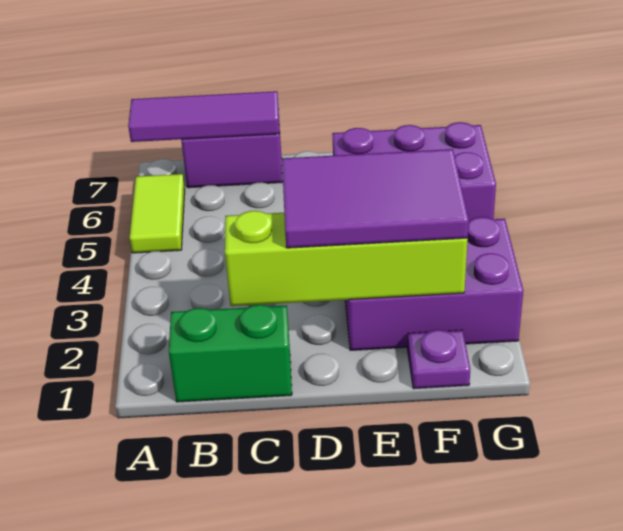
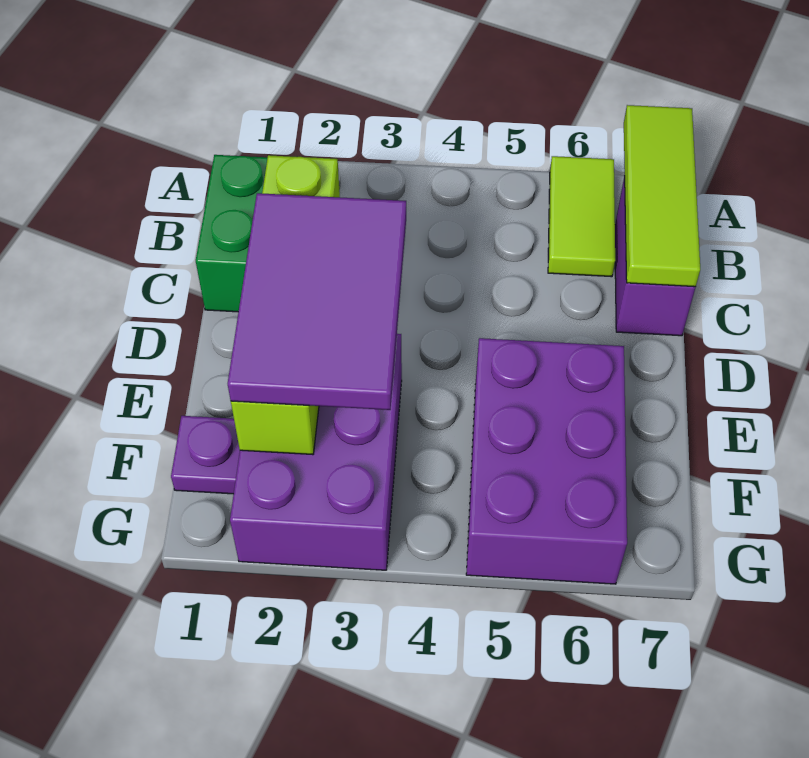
lime 1x2 tile [130,174,185,253] -> lime 1x2 tile turned to [548,156,615,277]
purple 1x3 tile [128,91,280,142] -> lime 1x3 tile [624,105,700,287]

